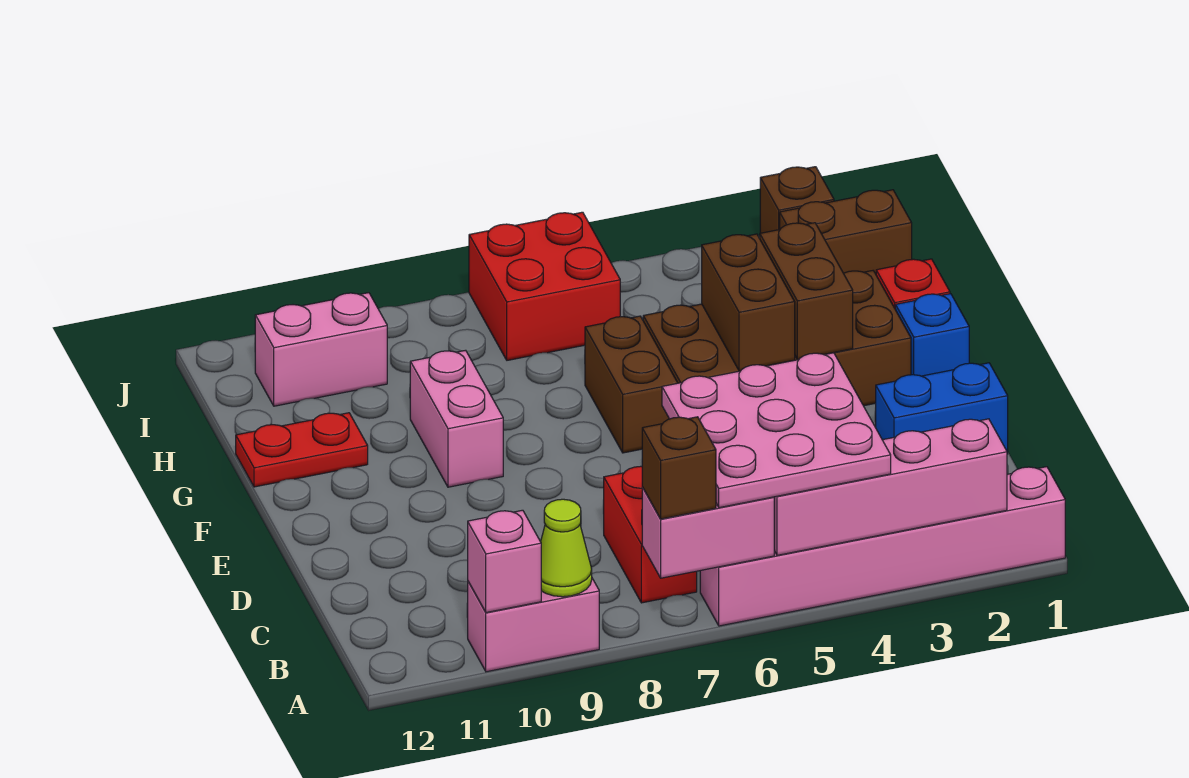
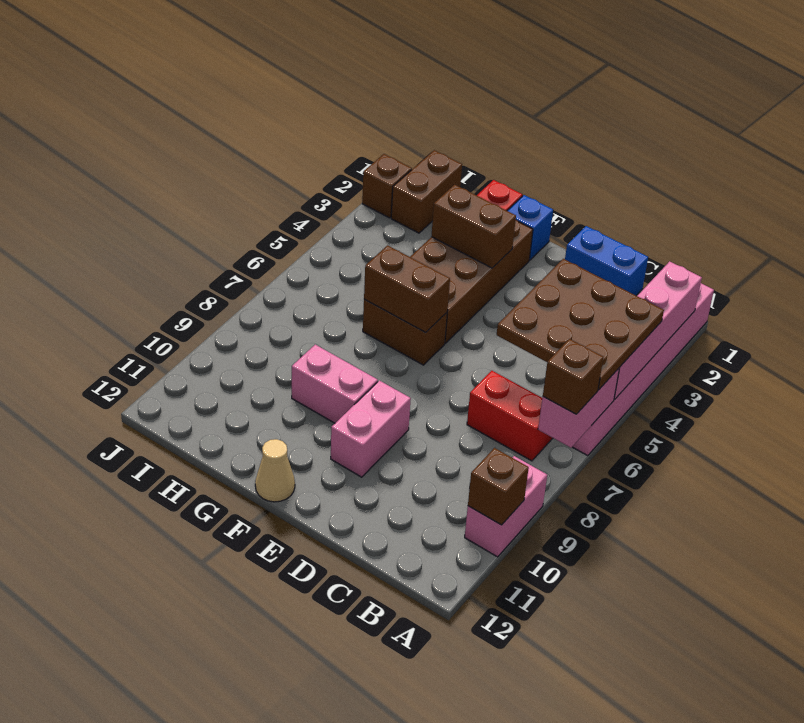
pink 3x3 plate [662,353,891,508] -> brown 3x3 plate [497,259,664,390]
lime 1x1 cone [541,499,592,597] -> none
pink 1x1 brick [468,510,541,613] -> brown 1x1 brick [468,448,529,525]
blue 1x2 brick [876,363,1008,454] -> blue 1x2 brick turned to [565,226,648,295]
brown 1x2 brick [702,234,795,371] -> brown 1x2 brick moved to [364,245,450,333]
none -> tan 1x1 cone [255,439,295,502]
red 1x2 plate [236,413,368,487] -> none
red 2x2 brick [469,212,620,360] -> none
pink 1x2 brick [255,293,387,406] -> pink 1x2 brick moved to [331,381,411,477]

